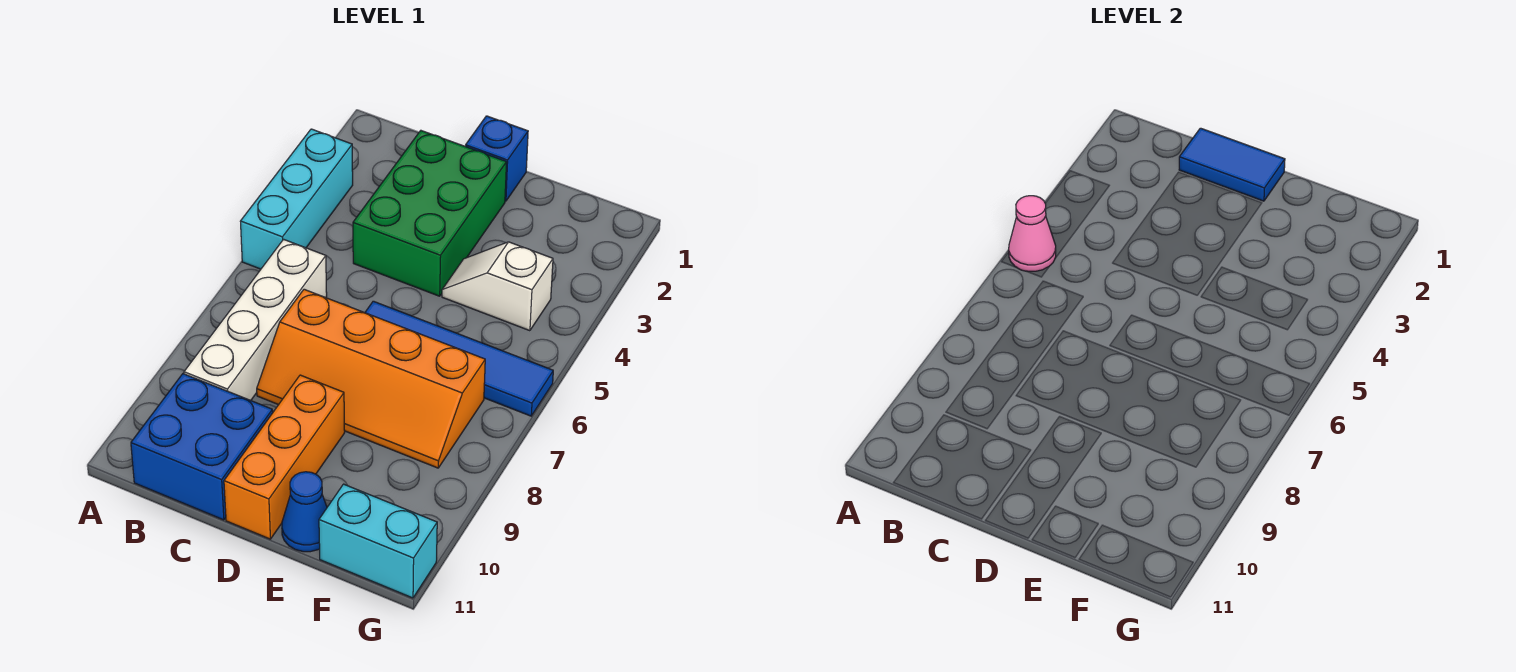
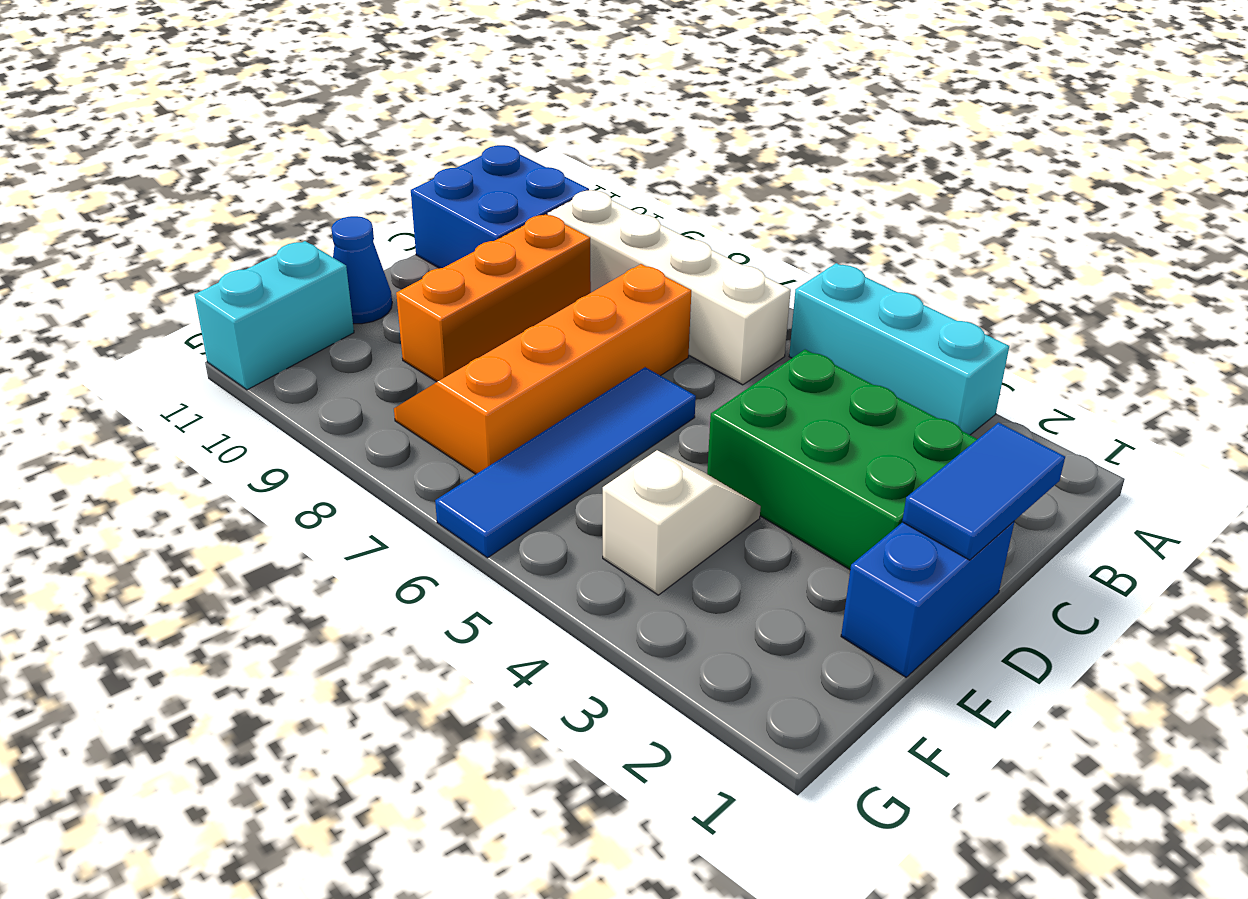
pink 1x1 cone [1009,196,1056,271] -> none
blue 1x1 brick [465,116,528,201] -> blue 1x2 brick [841,521,1015,677]
orange 1x3 brick [224,375,345,539] -> orange 1x3 brick turned to [396,214,591,382]

